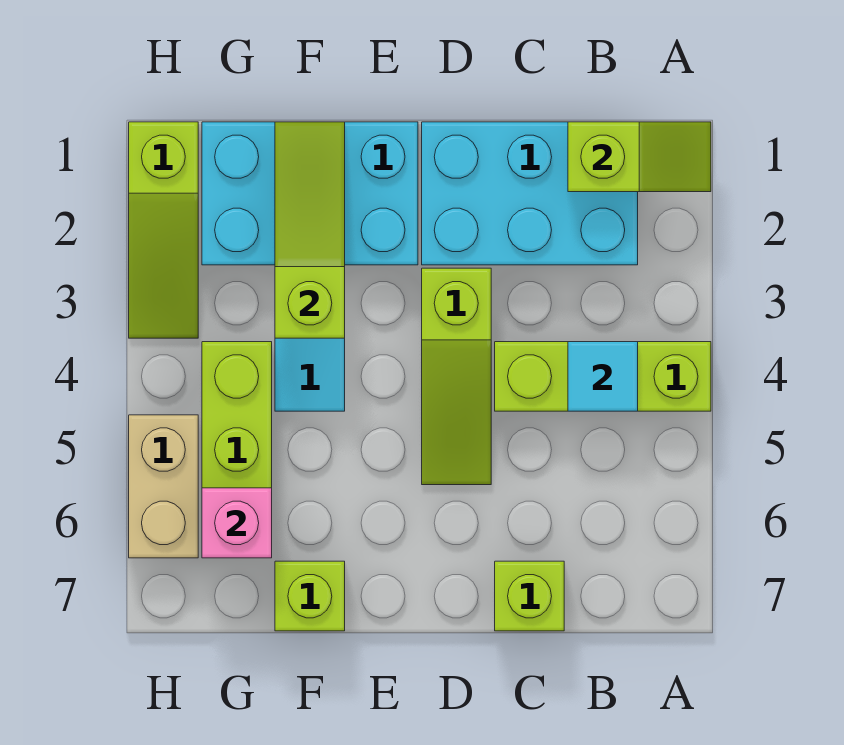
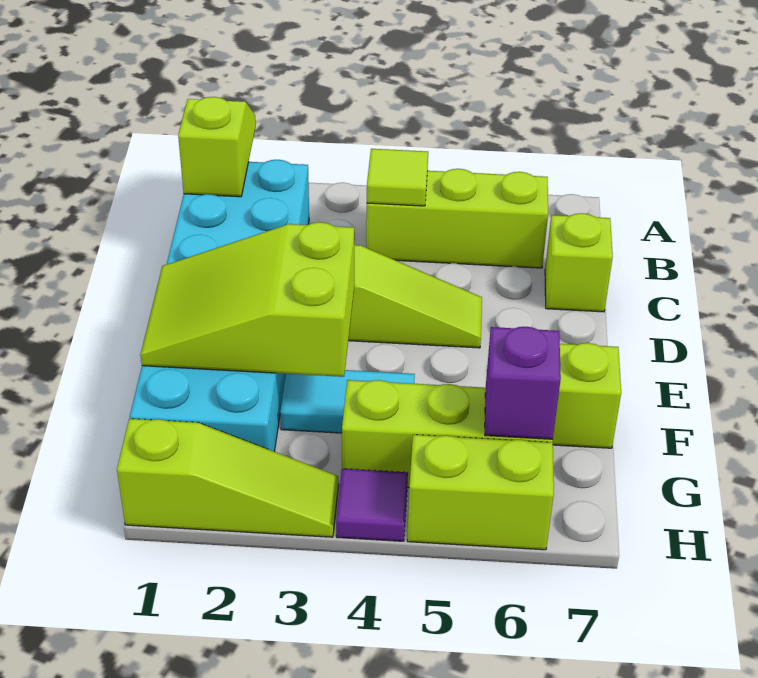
lime 1x3 brick [495,342,711,411] -> lime 1x3 brick turned to [366,169,548,268]
cyan 1x1 tile [568,342,638,411] -> lime 1x1 tile [367,149,428,206]
lime 1x3 slope [275,122,345,338] -> lime 2x3 slope [140,222,354,377]
pink 1x1 brick [202,488,272,558] -> purple 1x1 brick [485,327,561,439]
none -> purple 1x1 tile [336,469,408,541]
tan 1x2 brick [129,415,198,558] -> lime 1x2 brick [407,435,554,550]

